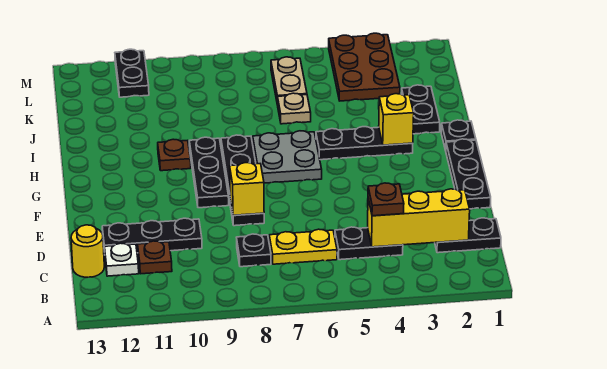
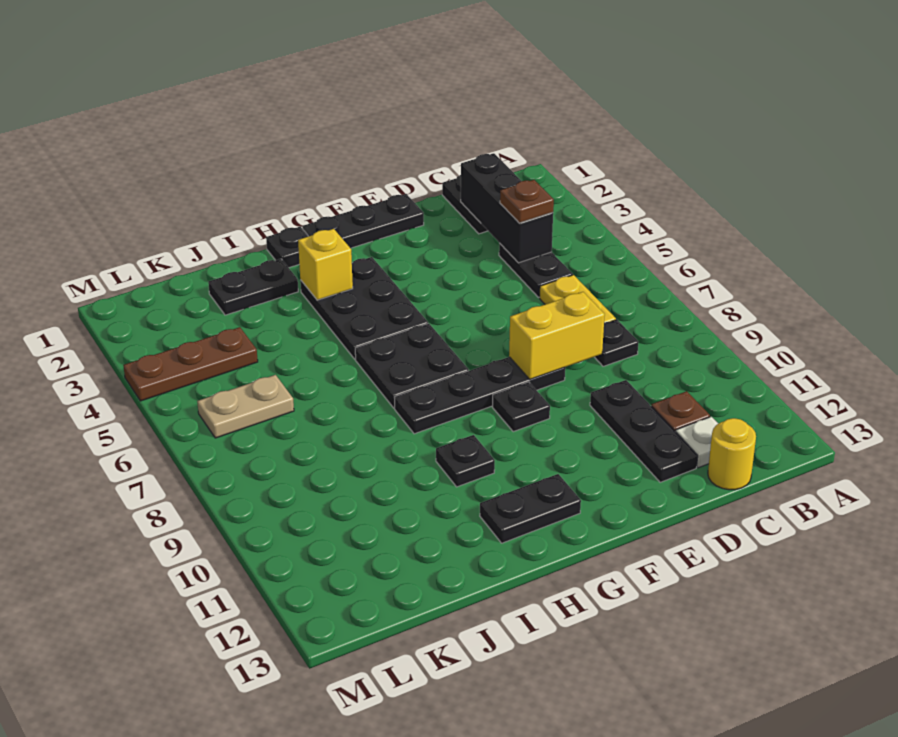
yellow 1x3 brick [368,189,470,247] -> black 1x3 brick [461,153,553,263]
yellow 1x1 brick [230,163,264,215] -> yellow 1x2 brick [509,292,605,379]
black 1x3 plate [189,137,229,208] -> black 1x1 plate [493,382,550,432]
grey 2x2 plate [253,131,322,183] -> black 2x2 plate [355,323,469,408]
black 1x3 plate [316,127,413,160] -> black 2x3 plate [300,257,428,359]
brown 1x1 plate [158,139,191,171] -> black 1x1 plate [436,435,495,487]
tan 1x1 plate [278,93,311,124] -> none
brown 2x3 plate [329,33,400,101] -> brown 1x3 plate [123,327,258,401]
black 1x2 plate [115,49,149,97] -> black 1x2 plate moved to [480,474,581,543]

